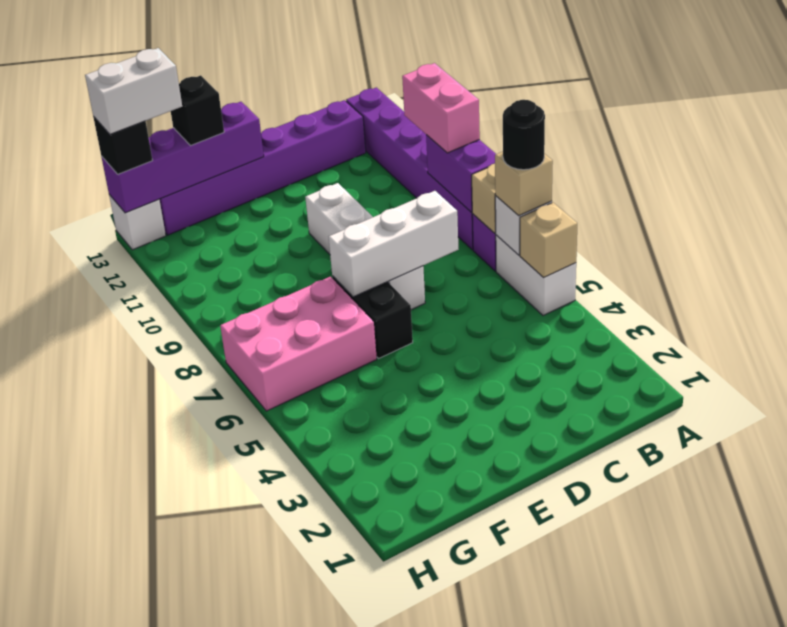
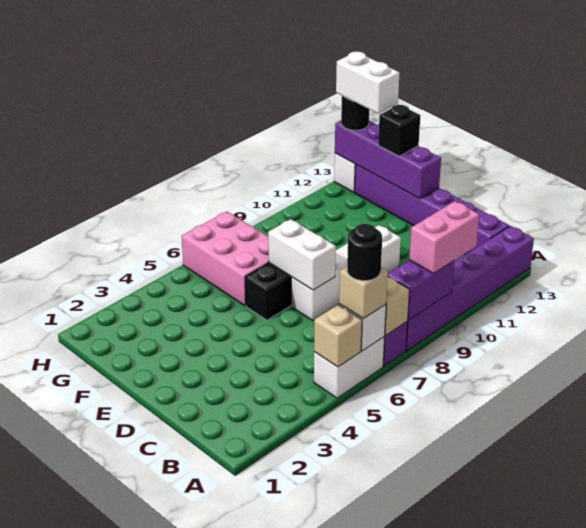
white 1x3 brick [329,191,459,297] -> white 1x2 brick [268,219,336,290]
black 1x1 brick [93,117,153,174] -> black 1x1 round brick [341,96,369,130]

